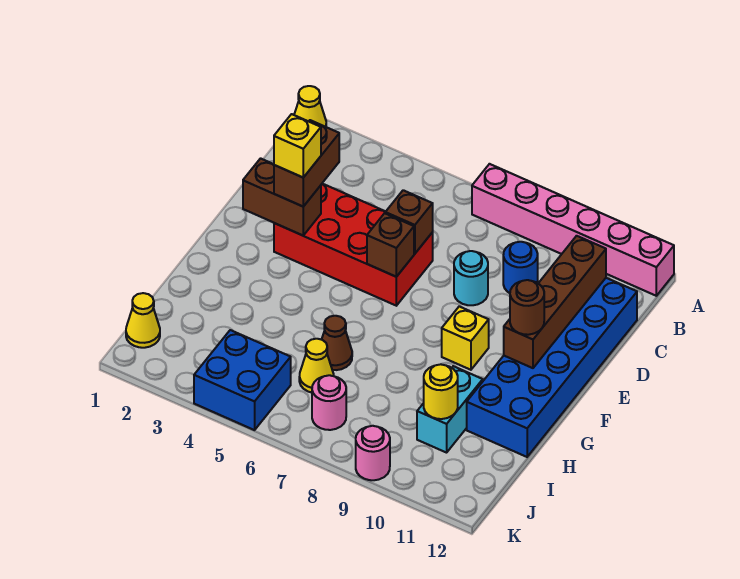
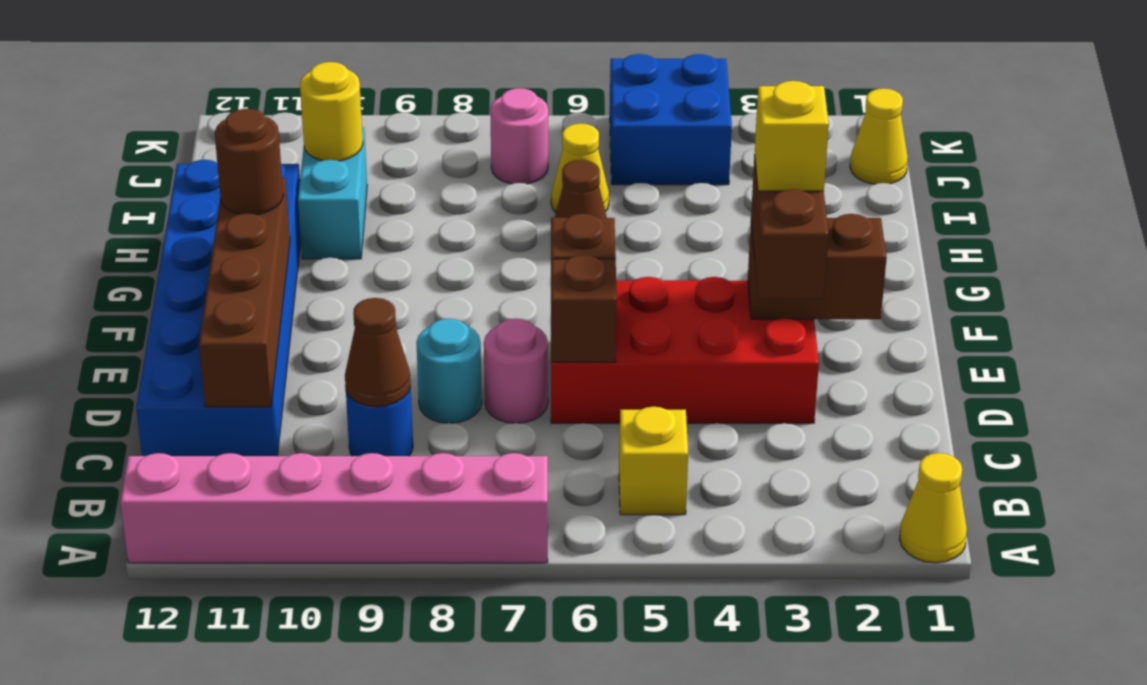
none -> brown 1x1 cone [345,298,411,407]
yellow 1x1 brick [442,306,489,370] -> yellow 1x1 brick moved to [619,407,688,515]
pink 1x1 round brick [356,426,390,480] -> pink 1x1 round brick moved to [484,319,548,423]

